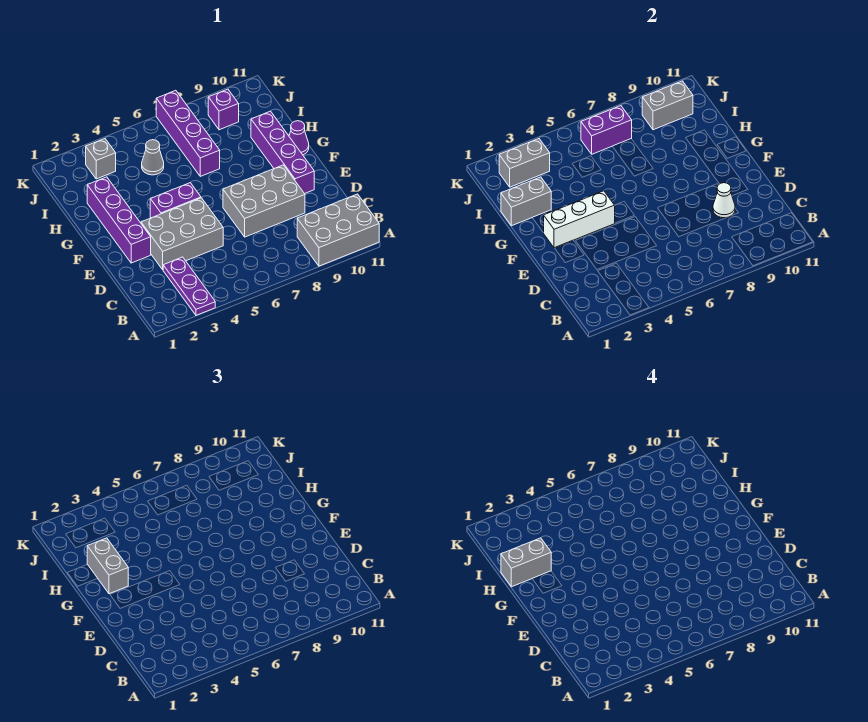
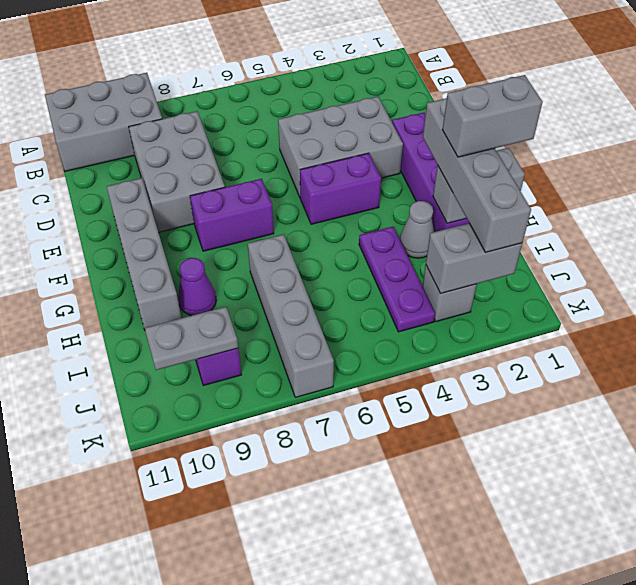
purple 1x3 plate [163,257,215,315] -> purple 1x3 plate moved to [359,227,435,332]
grey 2x3 brick [223,165,305,237] -> grey 2x3 brick turned to [129,111,225,232]
white 1x1 cone [713,183,735,218] -> none
purple 1x4 brick [251,111,314,194] -> grey 1x4 brick [107,178,181,330]
white 1x3 brick [544,191,615,248] -> none
grey 1x2 brick [87,538,128,594] -> grey 1x4 brick [423,98,531,253]
purple 1x1 cone [289,121,309,155] -> purple 1x1 cone moved to [178,258,216,316]
purple 1x4 brick [156,90,220,176] -> grey 1x4 brick [248,234,334,397]
grey 1x1 cone [142,140,164,175] -> grey 1x1 cone moved to [400,201,434,258]
purple 1x2 brick [581,106,632,154] -> purple 1x2 brick moved to [190,179,274,251]
grey 1x2 brick [642,81,693,130] -> grey 1x2 plate [145,307,238,370]

